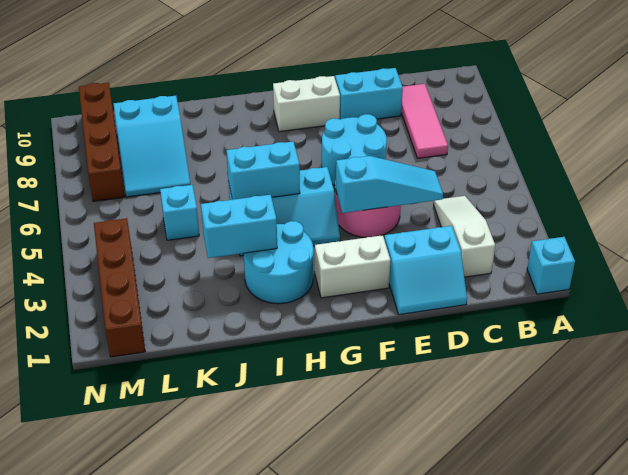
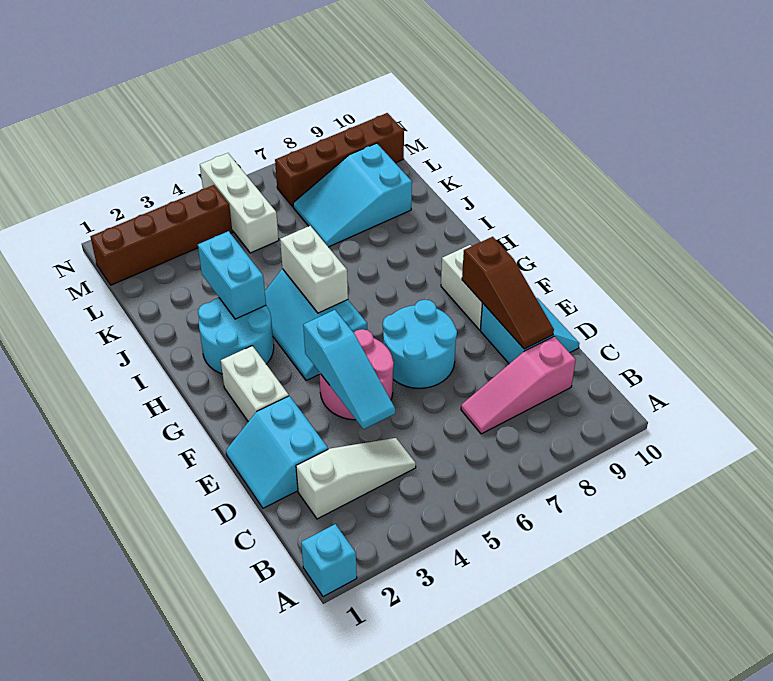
pink 1x3 tile [401,84,448,158] -> pink 1x3 slope [461,336,576,434]
none -> brown 1x3 slope [462,237,554,349]
cyan 1x2 brick [226,142,300,200] -> white 1x2 brick [280,226,348,313]
cyan 1x1 brick [160,185,199,240] -> none
none -> white 1x3 brick [200,153,279,253]

